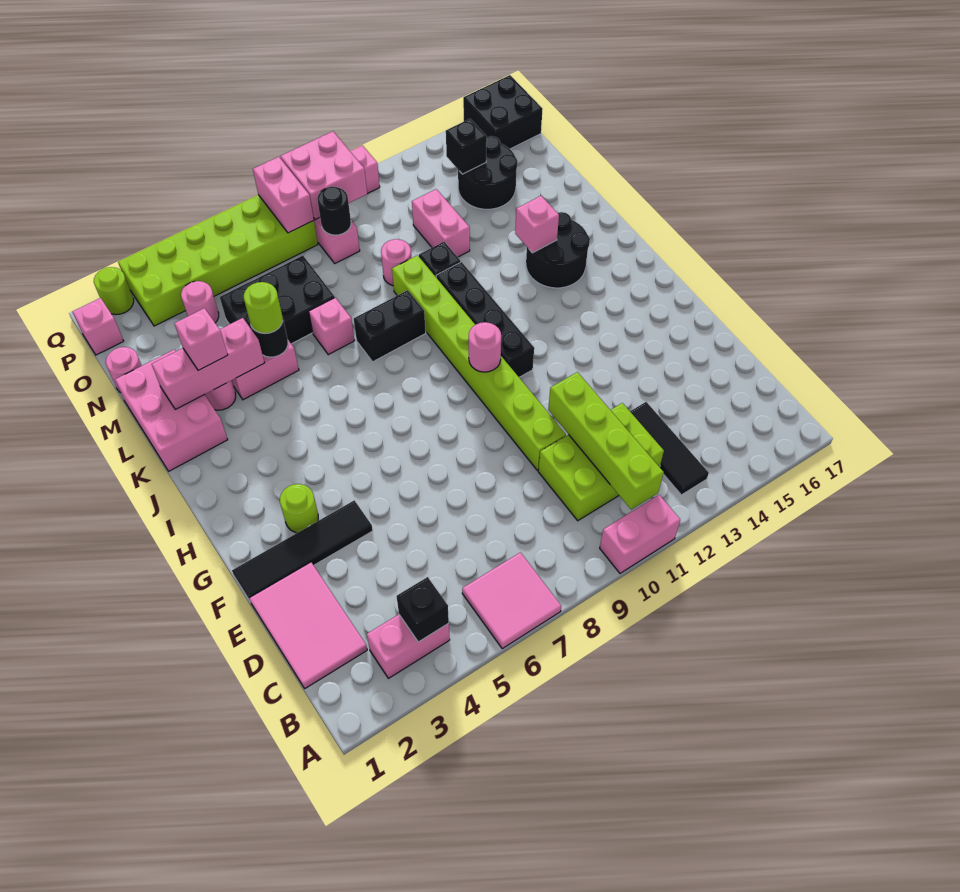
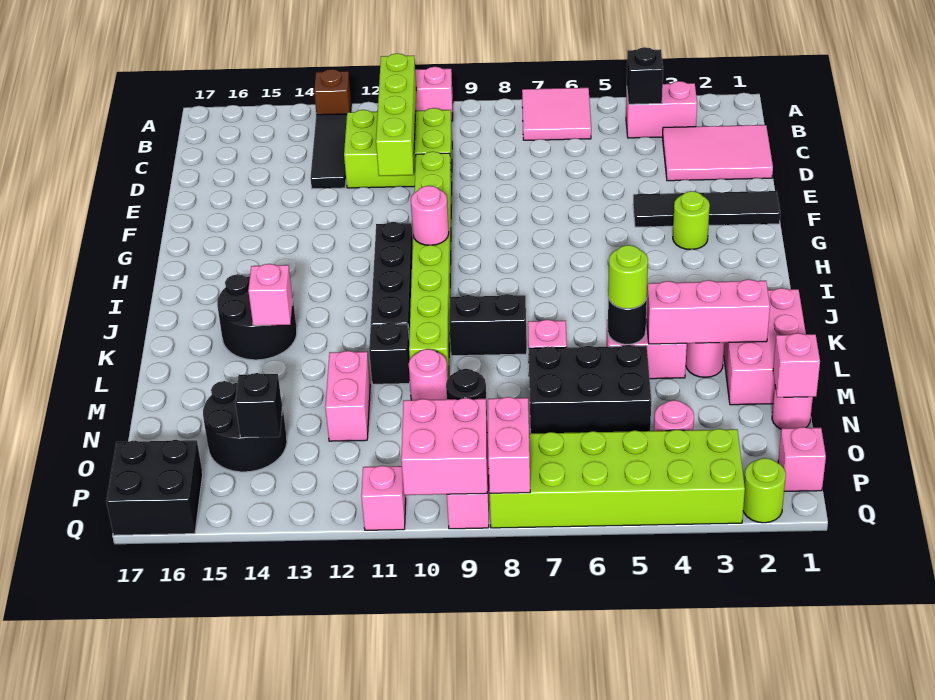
none -> brown 1x1 brick [314,69,351,115]
pink 2x3 tile [249,562,367,688] -> pink 2x3 tile turned to [663,125,773,181]
pink 1x1 brick [174,308,228,371] -> pink 1x1 brick moved to [773,333,820,398]

